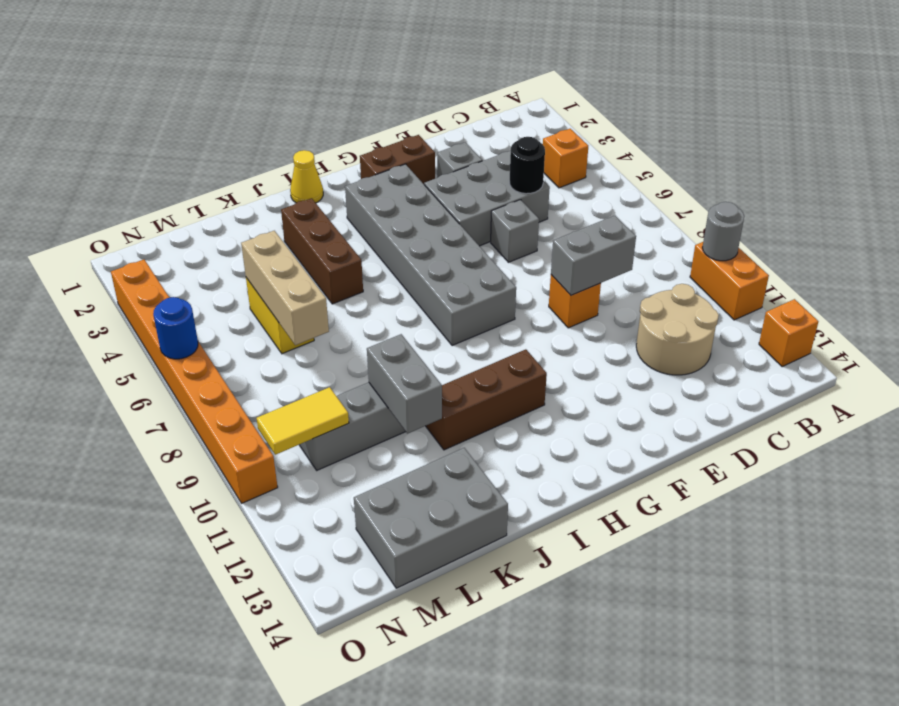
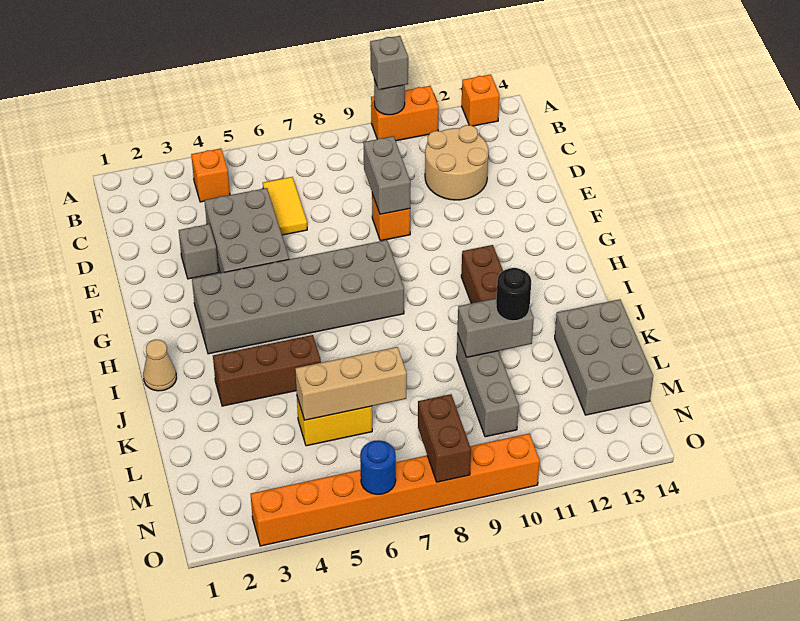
black 1x1 round brick [509,137,545,194] -> black 1x1 round brick moved to [496,268,531,321]
grey 1x1 brick [491,200,539,262] -> grey 1x1 brick moved to [370,36,408,90]
brown 1x2 brick [360,135,435,184] -> brown 1x2 brick moved to [418,394,471,482]
yellow 1x1 cone [290,150,323,203] -> tan 1x1 cone [143,340,177,391]
yellow 1x2 tile [256,387,349,455] -> yellow 1x2 tile moved to [263,177,307,235]

